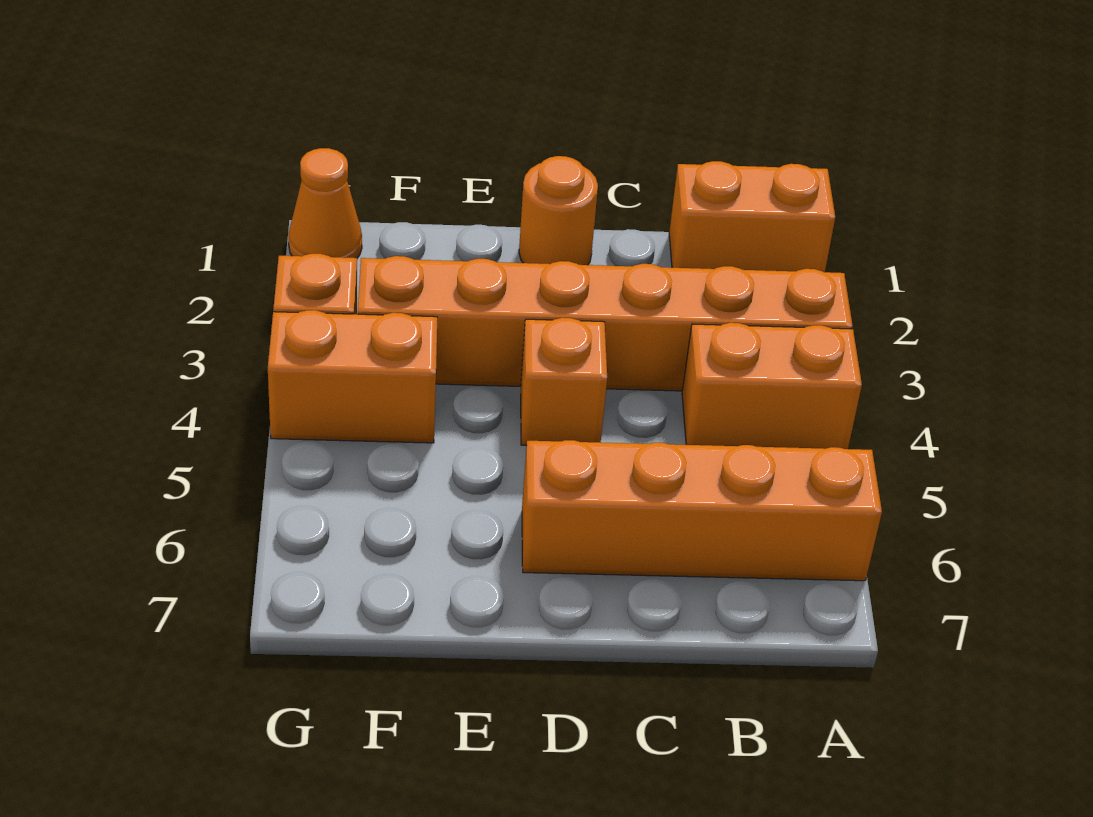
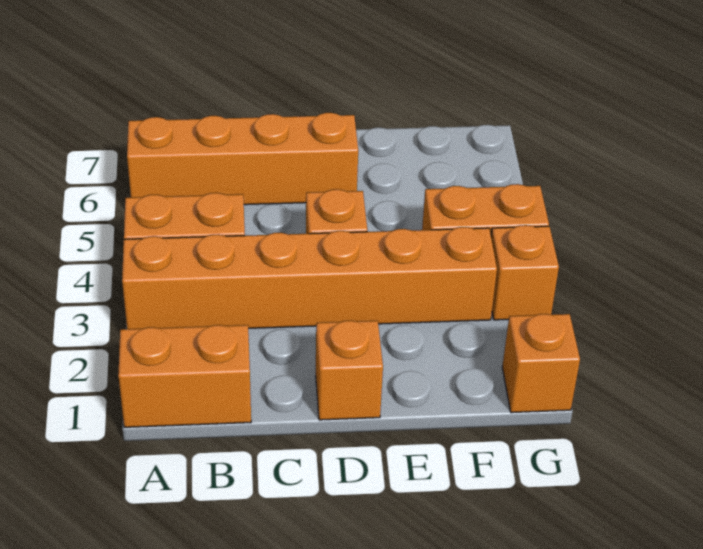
orange 1x1 round brick [519,156,598,265] -> orange 1x1 brick [316,321,383,420]
orange 1x1 cone [288,148,362,258] -> orange 1x1 brick [502,314,580,413]

